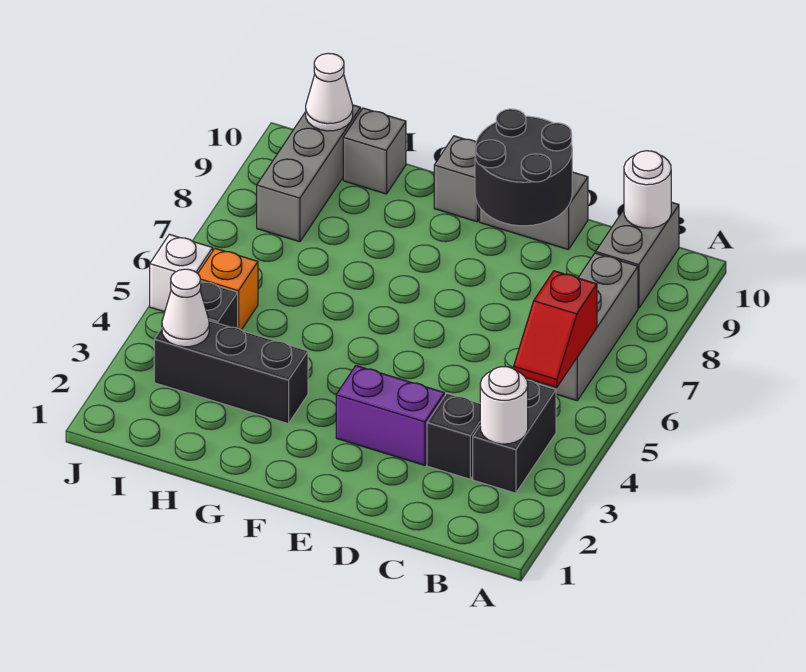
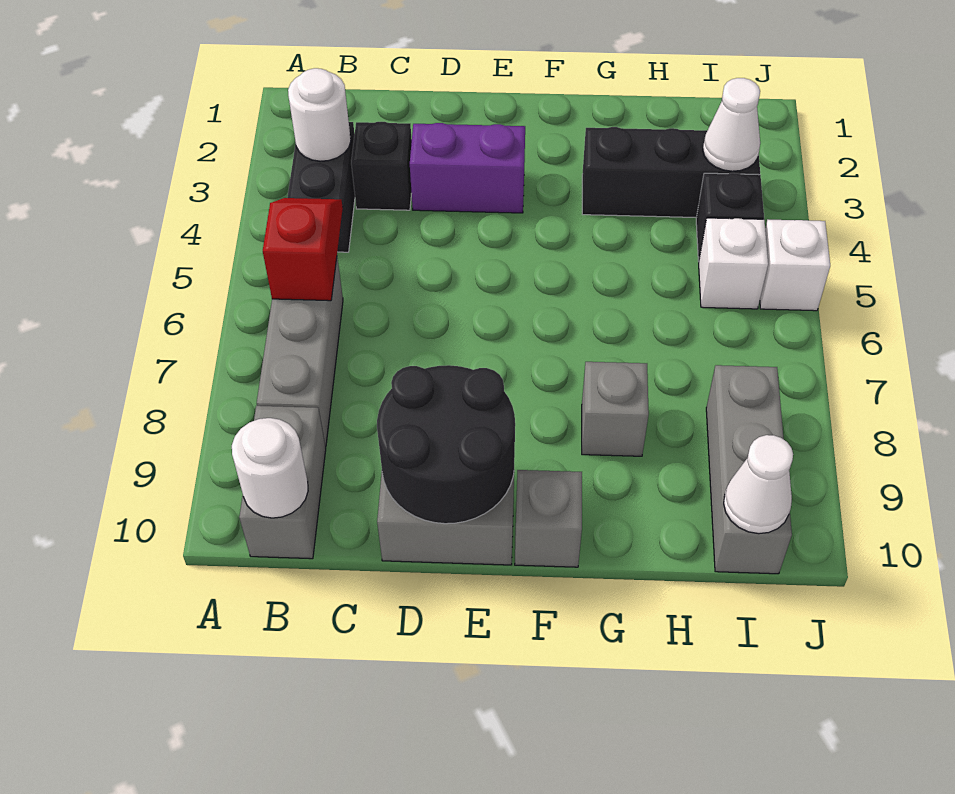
grey 1x1 brick [343,108,406,194] -> grey 1x1 brick moved to [582,362,649,456]
orange 1x1 brick [198,248,258,330] -> white 1x1 brick [699,218,768,309]

